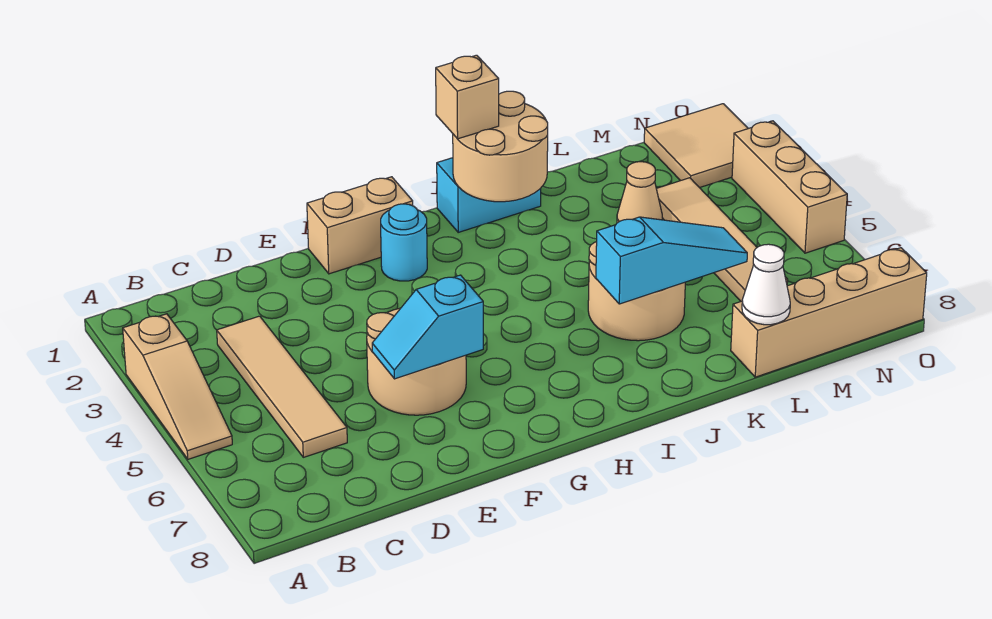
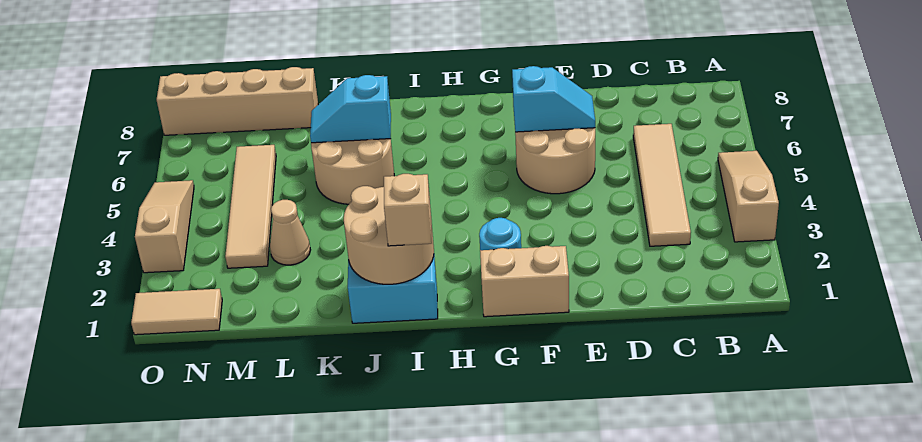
cyan 1x3 slope [596,217,747,304] -> cyan 1x2 slope [310,75,391,143]
white 1x1 cone [742,244,790,325] -> none
tan 2x2 tile [644,104,748,188] -> tan 1x2 tile [131,289,222,335]
tan 1x3 brick [732,121,847,253] -> tan 1x3 slope [135,180,194,273]

